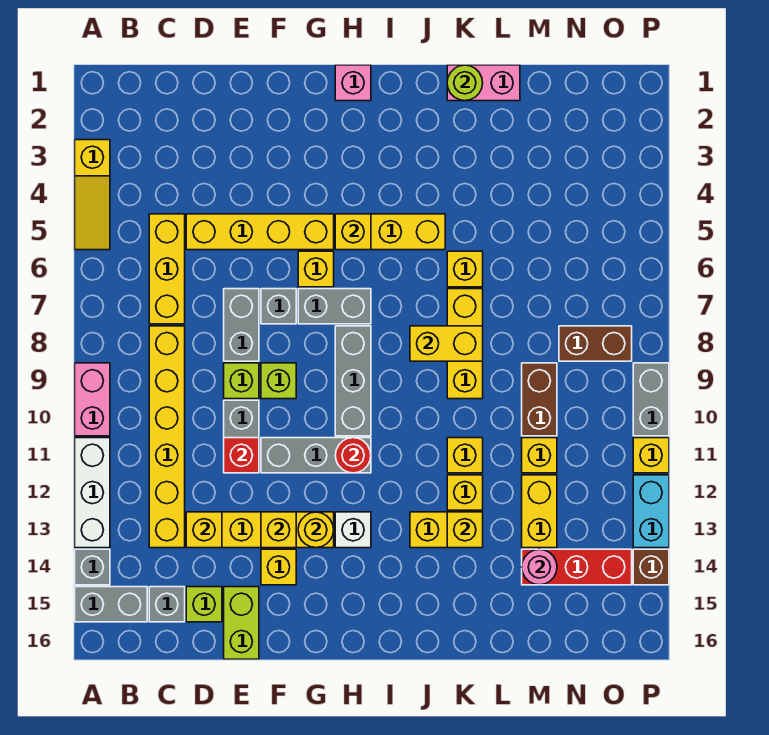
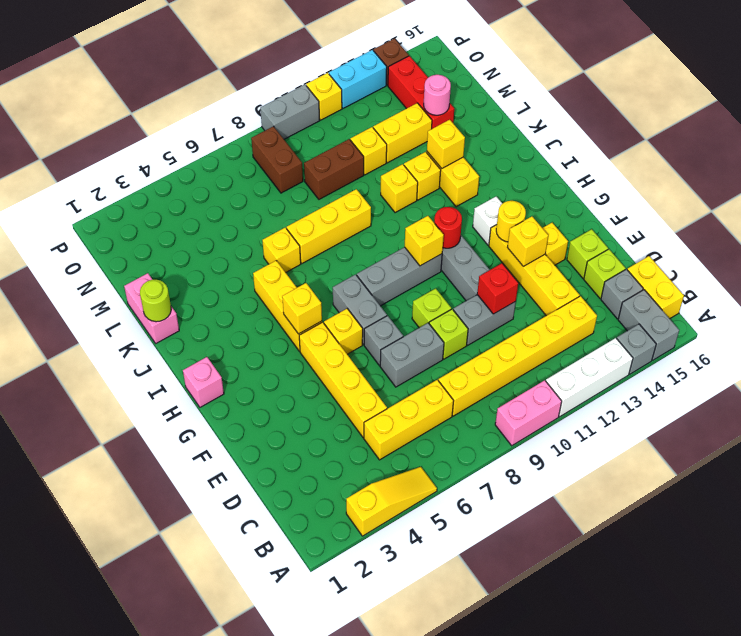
yellow 1x1 brick [186,512,222,548] -> yellow 1x1 brick moved to [405,216,444,266]
lime 1x2 brick [224,587,259,659] -> lime 1x1 brick [567,229,608,278]
yellow 1x2 brick [410,326,483,361] -> yellow 1x2 brick moved to [627,256,684,319]

